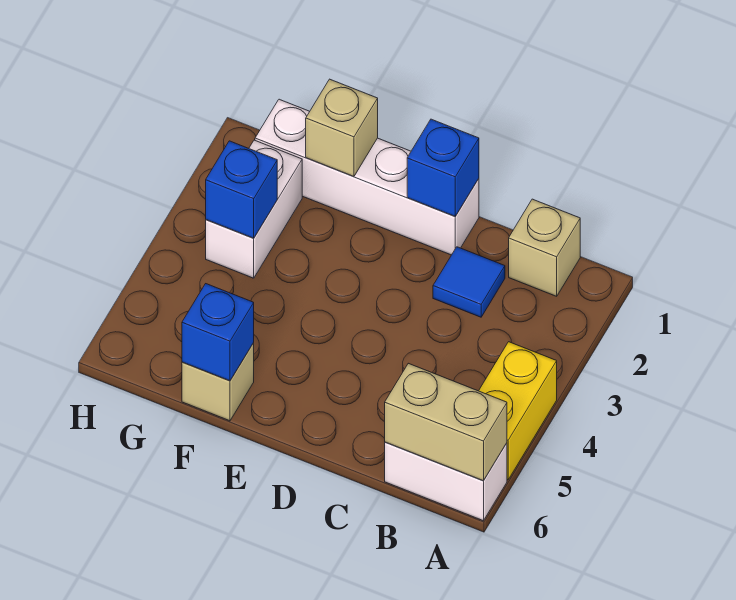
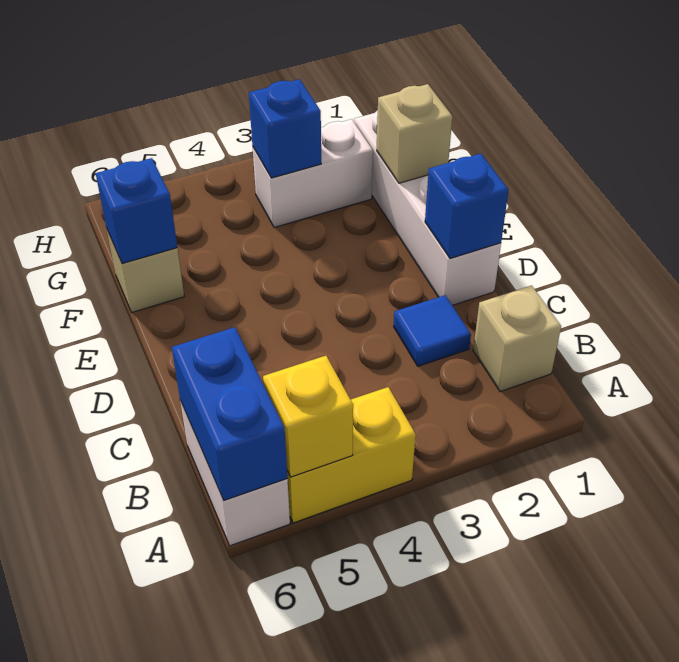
none -> yellow 1x1 brick [263,356,353,477]
tan 1x2 brick [385,363,507,481] -> blue 1x2 brick [172,327,287,500]

